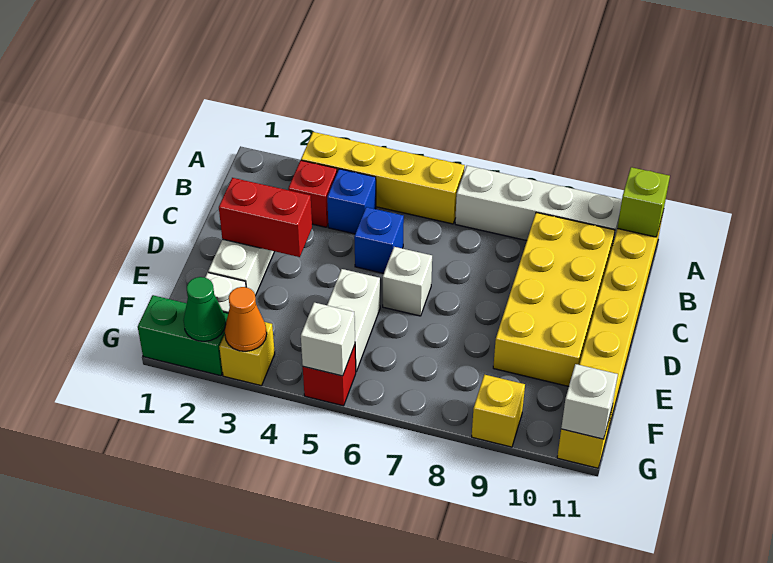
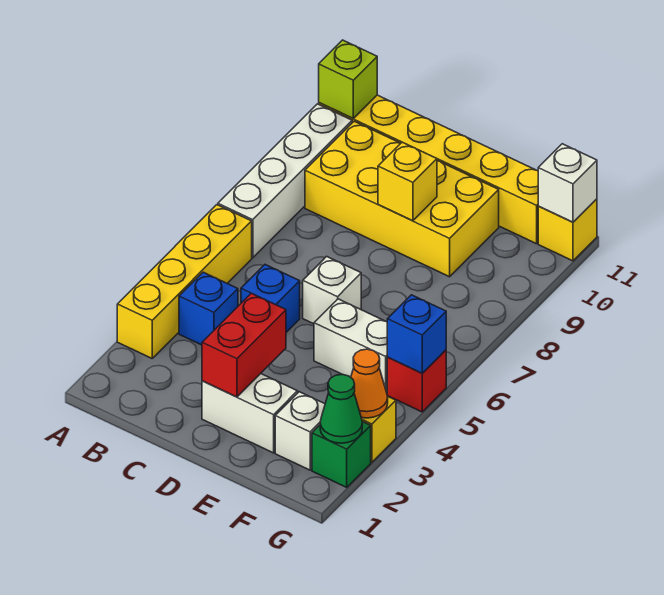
red 1x1 brick [288,160,337,227] -> none
green 1x2 brick [138,295,228,376] -> green 1x1 brick [312,421,371,487]
white 1x1 brick [301,302,355,376] -> blue 1x1 brick [387,295,446,373]
yellow 1x1 brick [472,375,525,447] -> yellow 1x1 brick moved to [378,142,437,221]

